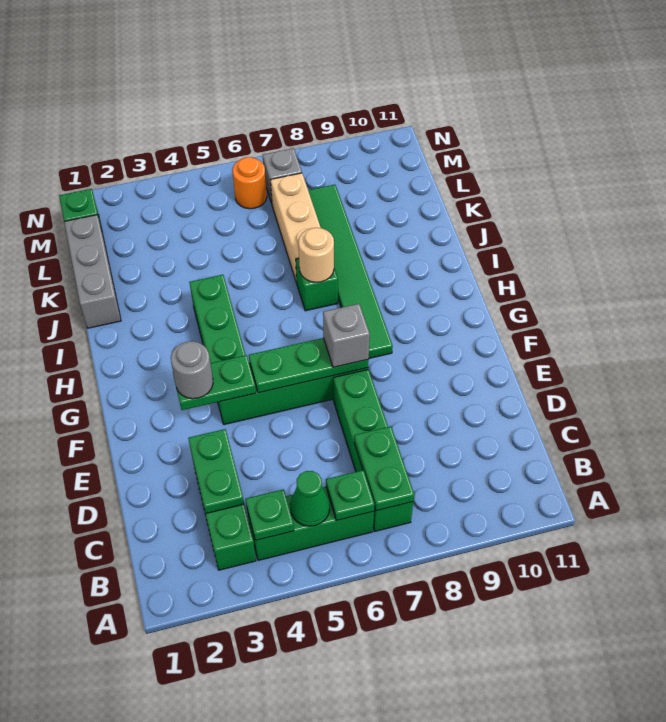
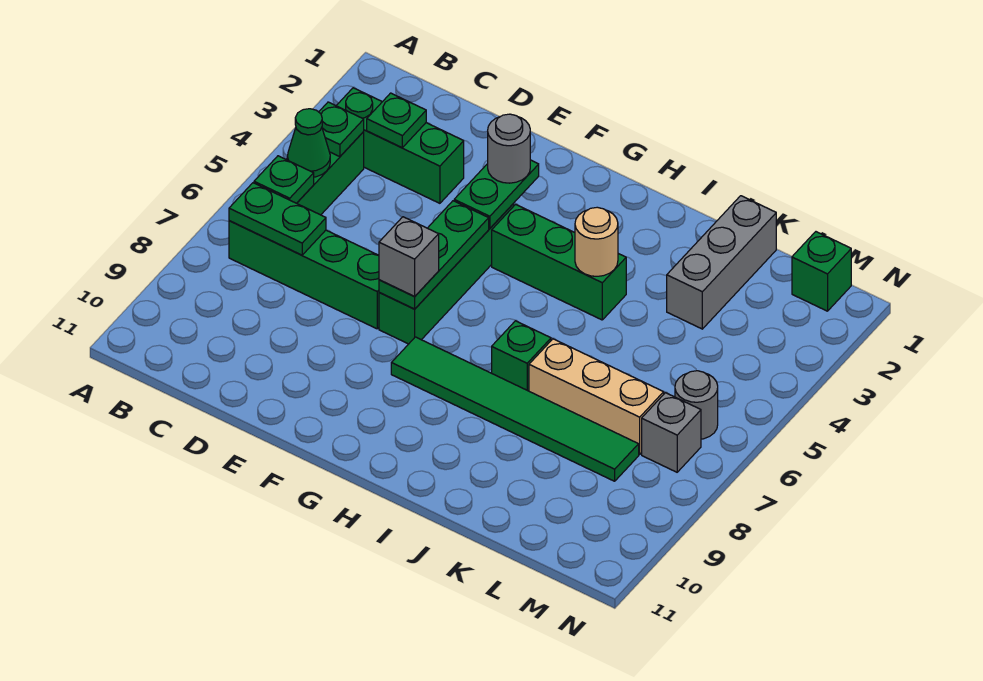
green 1x2 plate [188,429,244,513] -> green 1x1 plate [367,93,426,147]
tan 1x1 round brick [298,228,334,282] -> tan 1x1 round brick moved to [575,207,618,276]
grey 1x3 brick [64,215,121,328] -> grey 1x3 brick turned to [667,196,776,329]
orange 1x1 round brick [232,157,267,209] -> grey 1x1 round brick [675,371,718,439]

